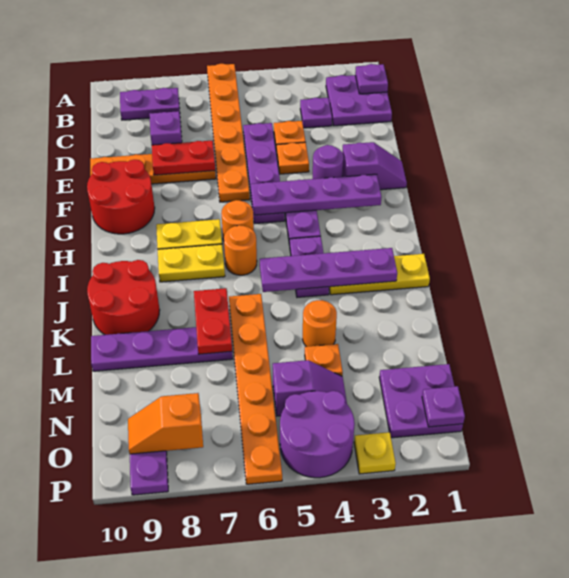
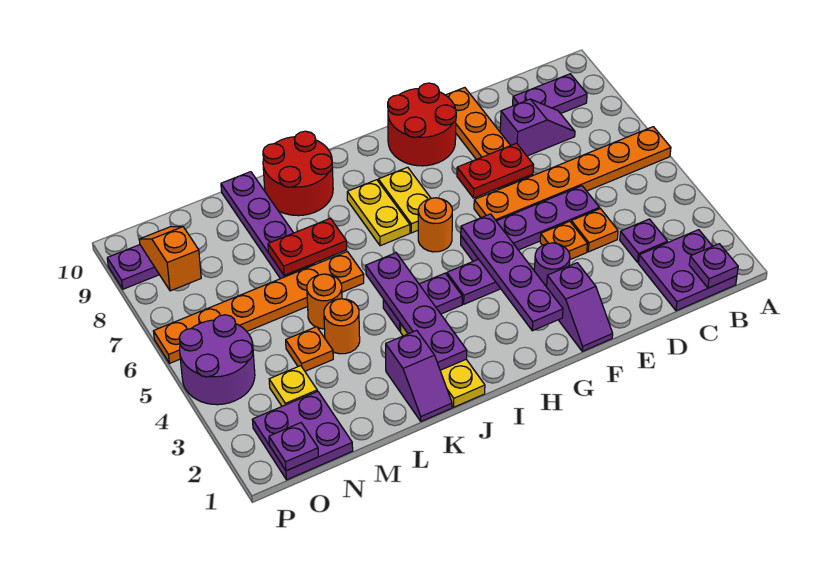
purple 1x2 plate [120,88,180,120] -> purple 1x2 plate turned to [513,74,587,114]
red 1x2 plate [152,141,215,175] -> red 1x2 plate turned to [457,143,533,198]
orange 1x1 round brick [224,225,257,275] -> orange 1x1 round brick moved to [307,274,342,329]
purple 1x2 slope [273,360,347,416] -> purple 1x2 slope moved to [386,330,452,421]
yellow 1x1 plate [354,432,396,474] -> yellow 1x1 plate moved to [269,366,317,406]

